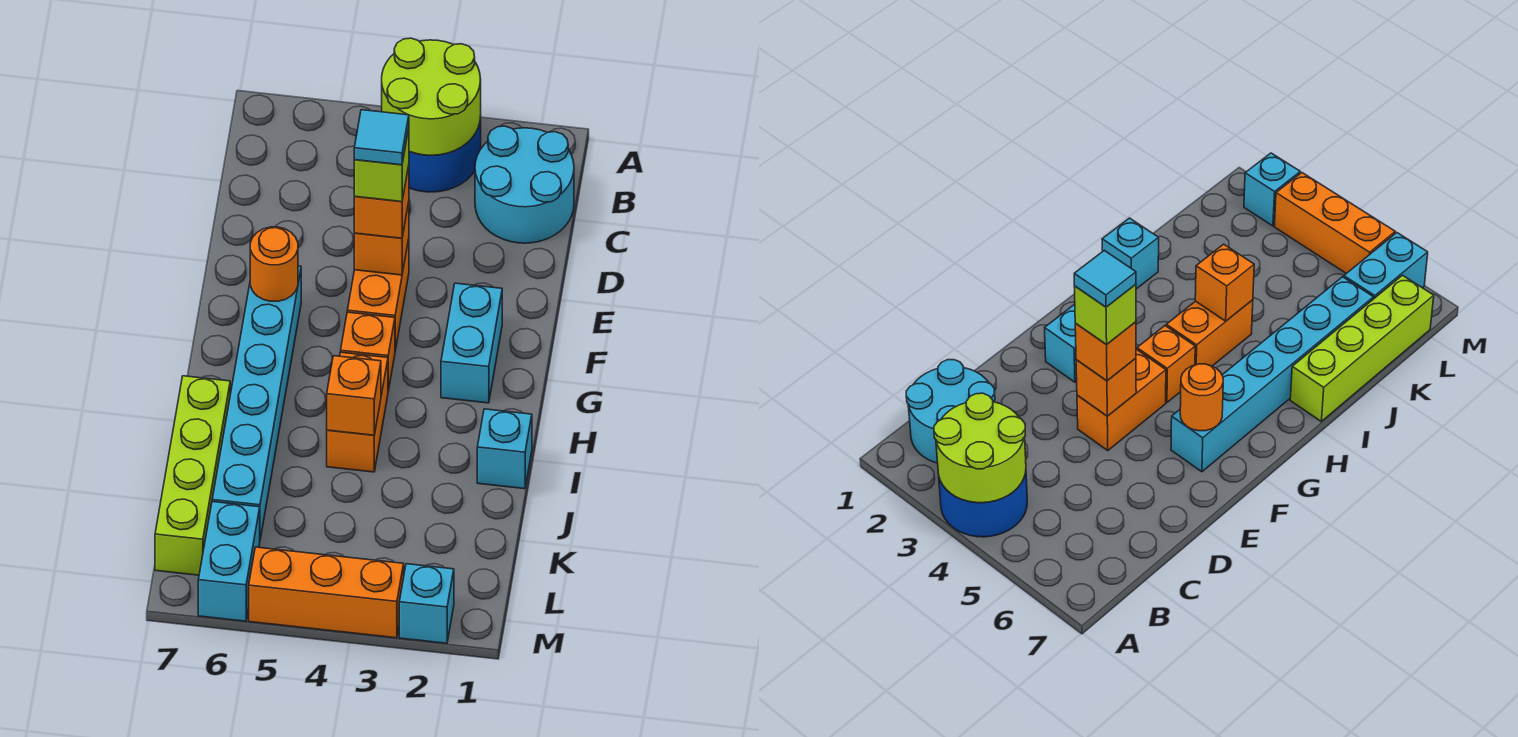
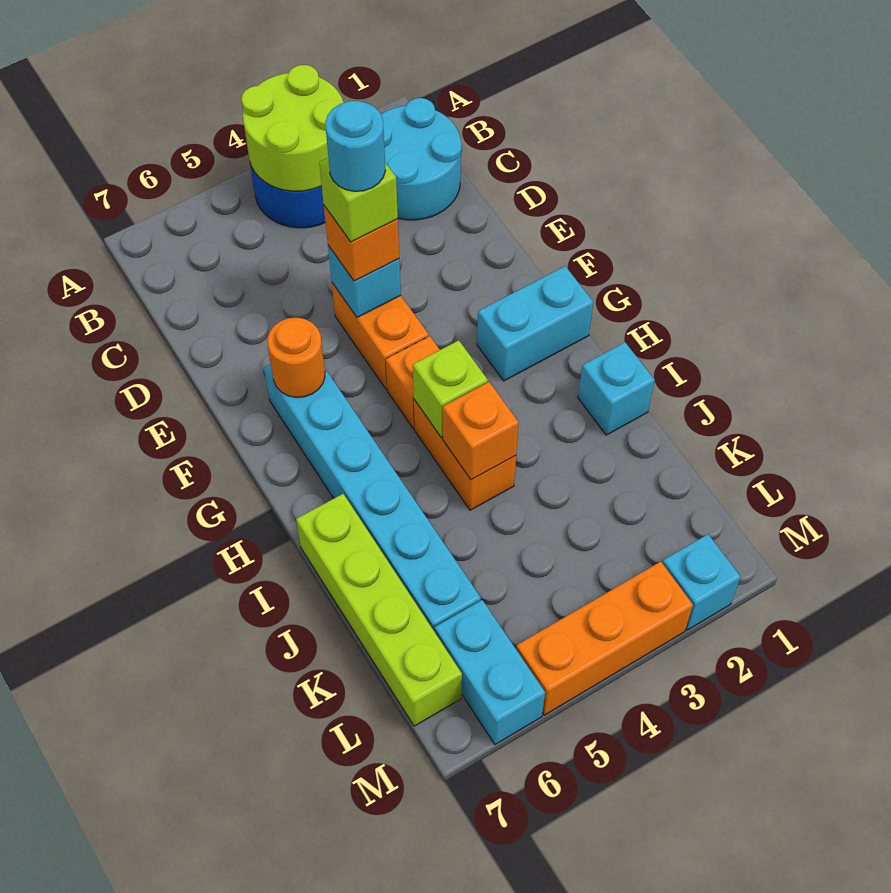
orange 1x1 brick [354,202,409,275] -> cyan 1x1 brick [328,245,401,317]
cyan 1x1 tile [354,110,409,165] -> cyan 1x1 round brick [325,101,385,191]
cyan 1x2 brick [441,283,502,403] -> cyan 1x2 brick turned to [477,266,593,381]
none -> lime 1x1 brick [413,340,488,437]

